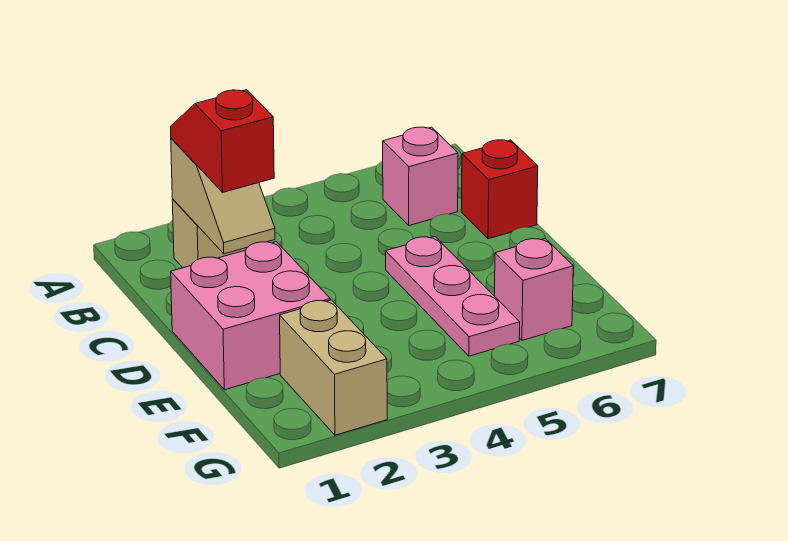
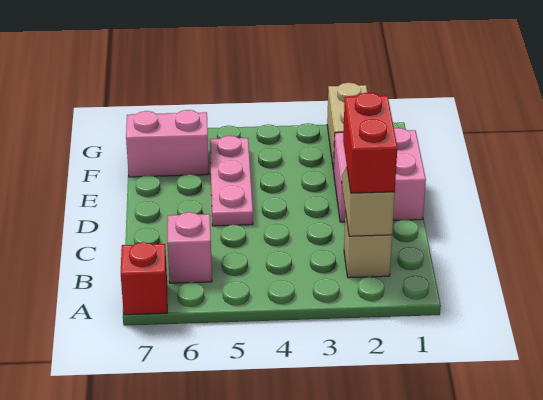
red 1x2 slope [170,90,274,192] -> red 1x2 brick [343,93,397,193]
red 1x1 brick [461,140,538,239] -> red 1x1 brick moved to [121,242,167,315]
pink 1x1 brick [495,239,573,340] -> pink 1x2 brick [126,110,209,177]

